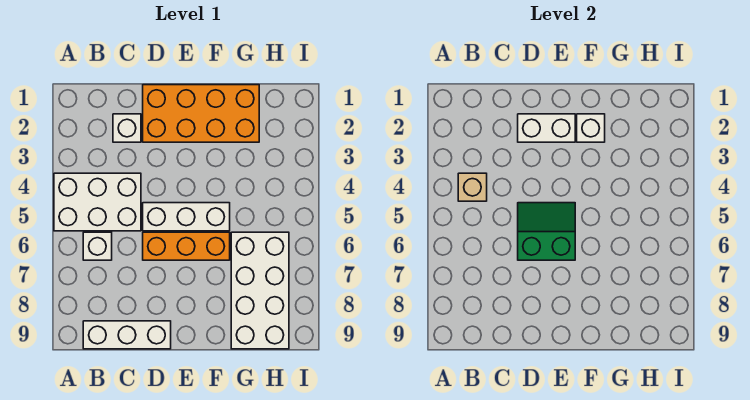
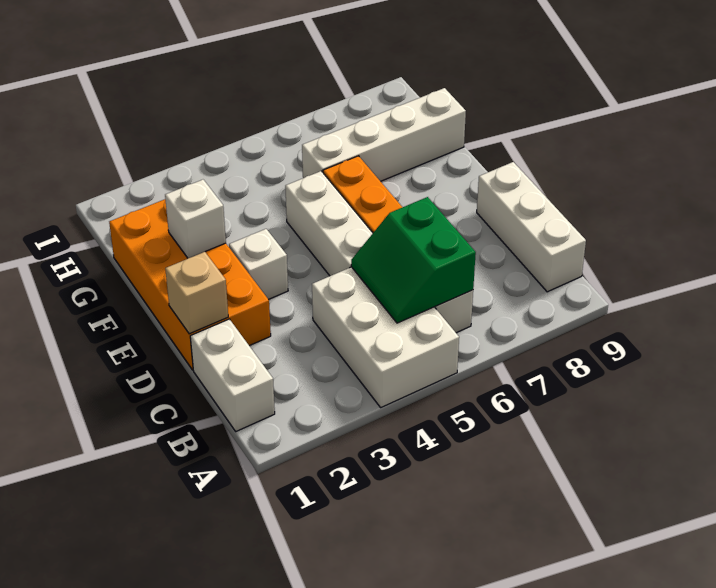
tan 1x1 brick [458,173,487,201] -> tan 1x1 brick moved to [165,252,228,334]
white 1x1 brick [113,114,141,142] -> white 1x1 brick moved to [229,229,288,299]
white 1x2 brick [518,114,575,142] -> white 1x2 brick moved to [190,319,275,431]
green 2x2 slope [518,203,575,260] -> green 2x2 slope moved to [351,197,476,323]
white 2x4 brick [231,232,289,349] -> white 1x4 brick [302,88,466,181]

